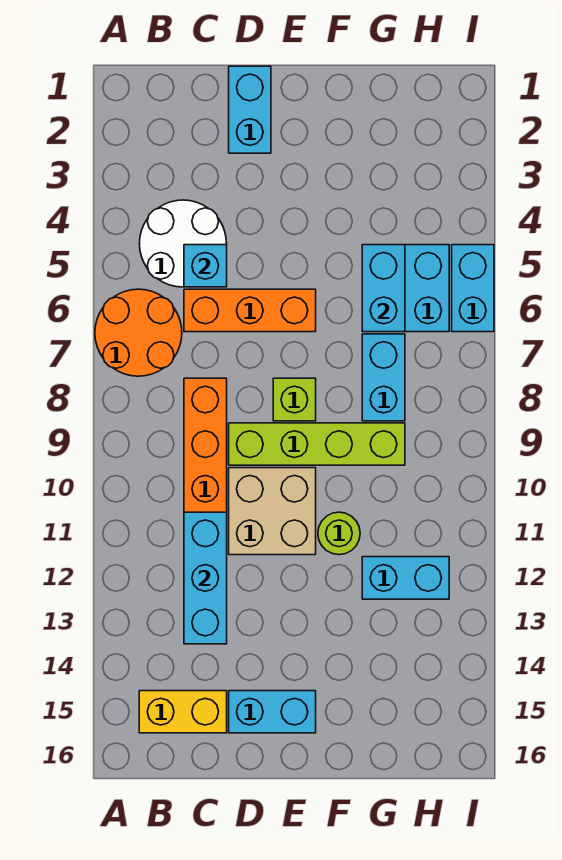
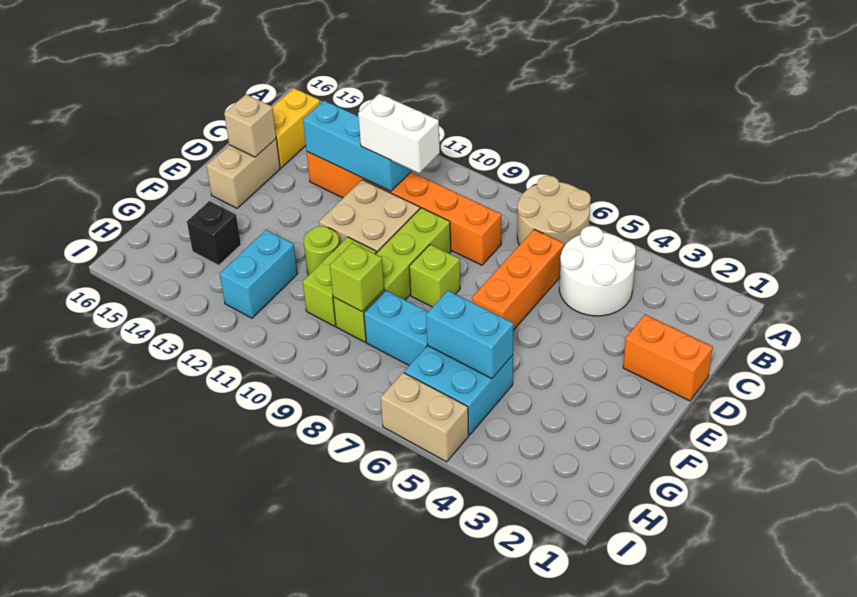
orange 2x2 round brick [95,289,182,376] -> tan 2x2 round brick [517,176,591,246]
cyan 1x1 brick [184,245,227,287] -> none
none -> white 1x2 brick [358,94,440,173]
cyan 1x2 brick [229,66,271,153] -> orange 1x2 brick [623,315,713,401]
cyan 1x2 brick [229,691,316,733] -> tan 1x2 brick [206,139,280,208]
none -> tan 1x1 brick [224,94,276,157]
none -> lime 1x2 brick [303,237,376,326]
none -> lime 1x1 brick [330,243,384,312]
none -> black 1x1 brick [187,201,241,265]
cyan 1x2 brick [452,245,494,332] -> tan 1x2 brick [381,373,469,462]

